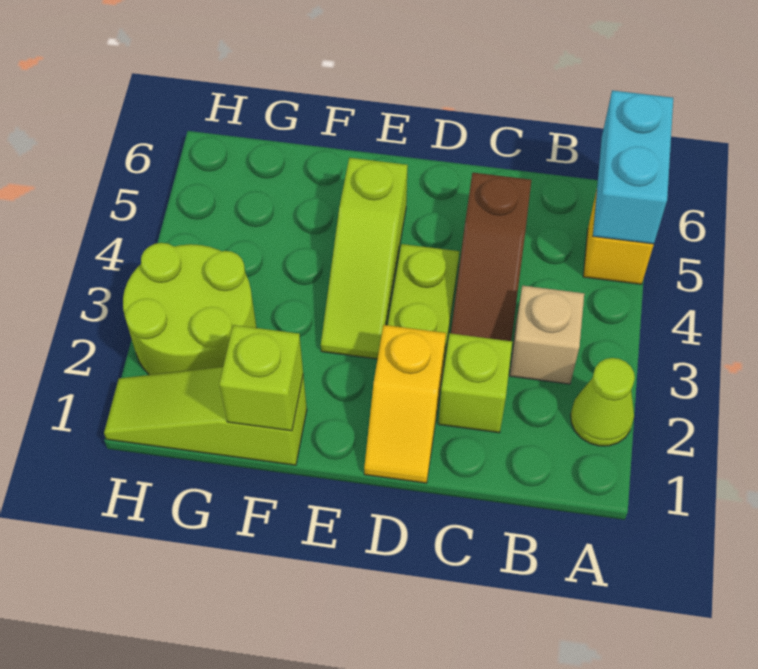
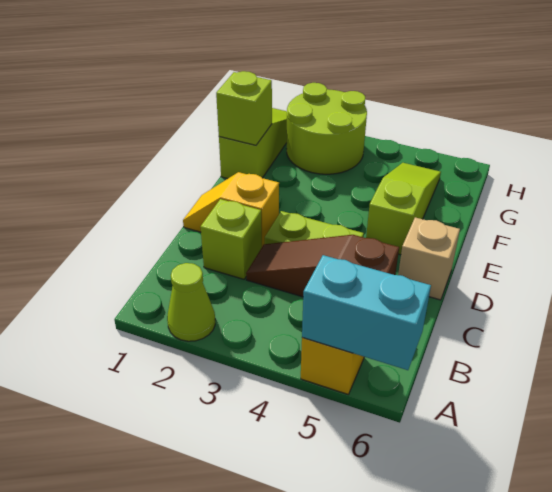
tan 1x1 brick [510,286,584,384] -> tan 1x1 brick moved to [398,217,460,300]
lime 1x3 slope [321,158,408,359] -> lime 1x3 slope turned to [366,163,441,255]

